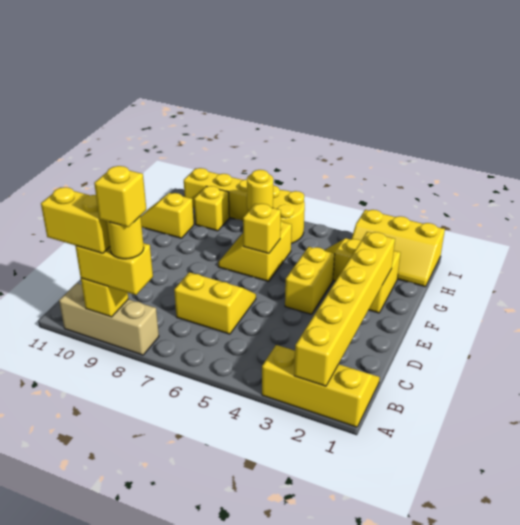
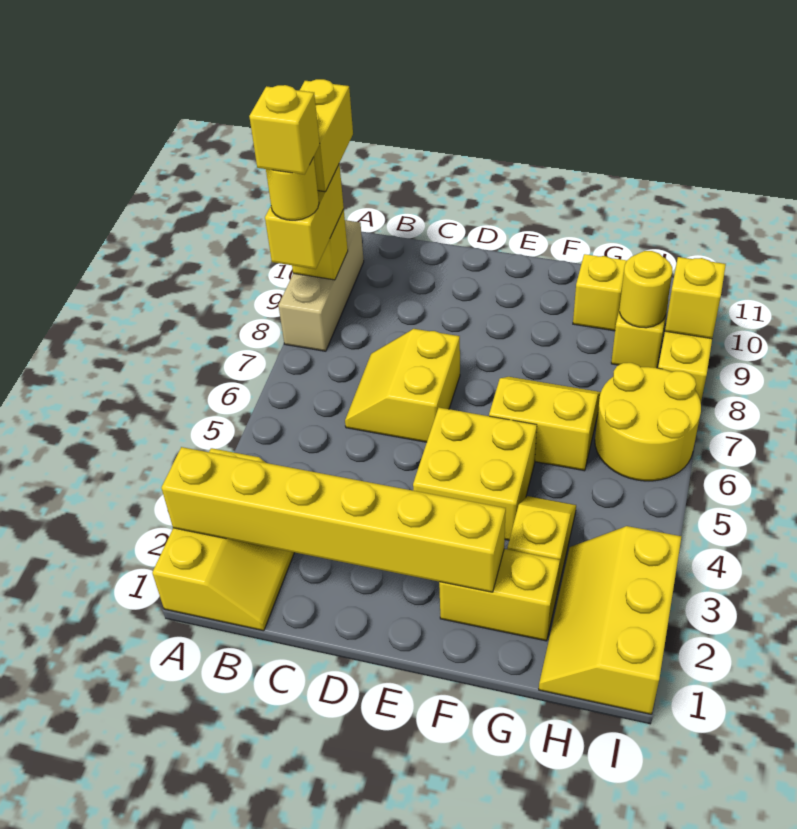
yellow 2x2 slope [174,272,256,334] -> yellow 2x2 slope turned to [345,329,460,442]
yellow 1x2 brick [285,247,335,314] -> yellow 2x2 brick [413,408,537,540]
yellow 1x1 brick [243,204,281,254] -> yellow 1x1 brick moved to [665,257,726,339]
yellow 1x1 round brick [247,170,273,210] -> yellow 1x1 round brick moved to [620,251,672,328]

